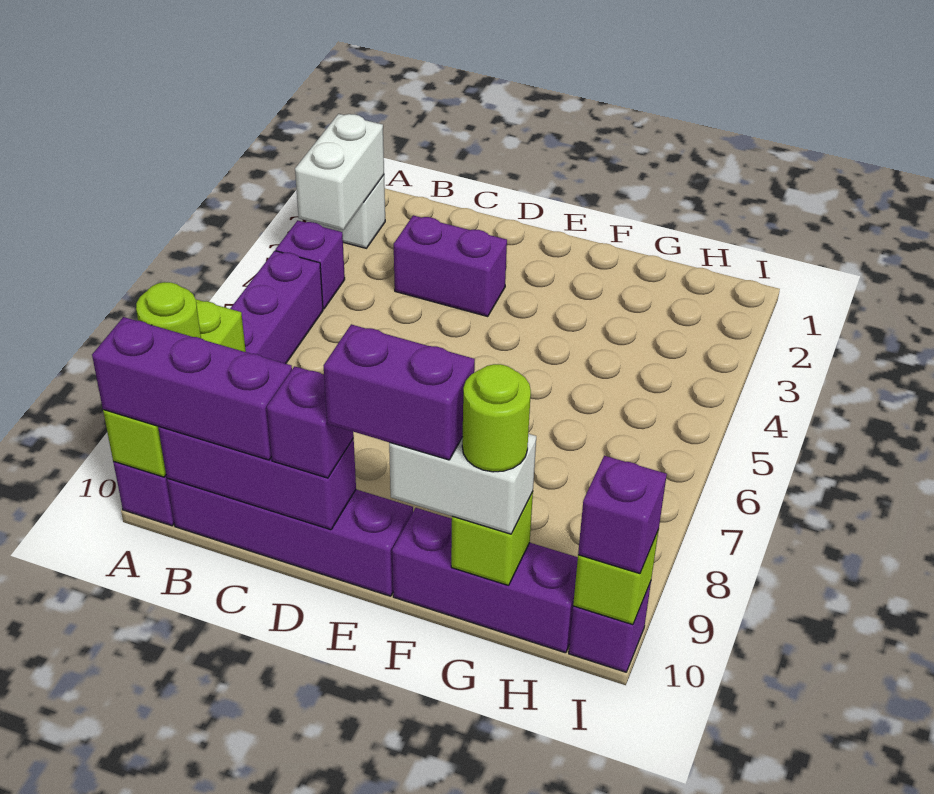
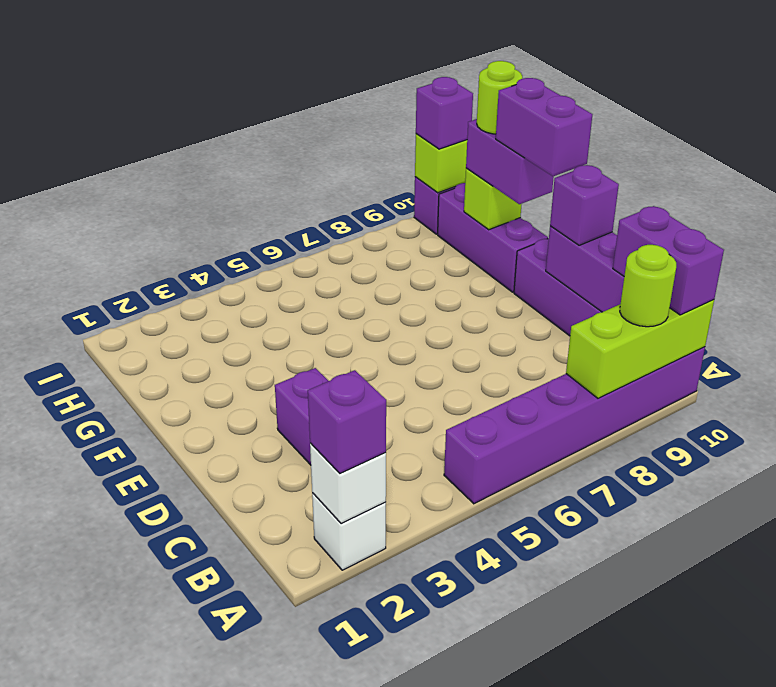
white 1x2 brick [295,114,384,230] -> white 1x1 brick [310,443,386,524]
purple 1x1 brick [276,220,345,309] -> purple 1x1 brick moved to [308,370,386,473]
purple 1x3 brick [92,317,292,460] -> purple 1x2 brick [613,206,724,315]
white 1x2 brick [389,434,536,534] -> purple 1x2 brick [466,119,554,204]

